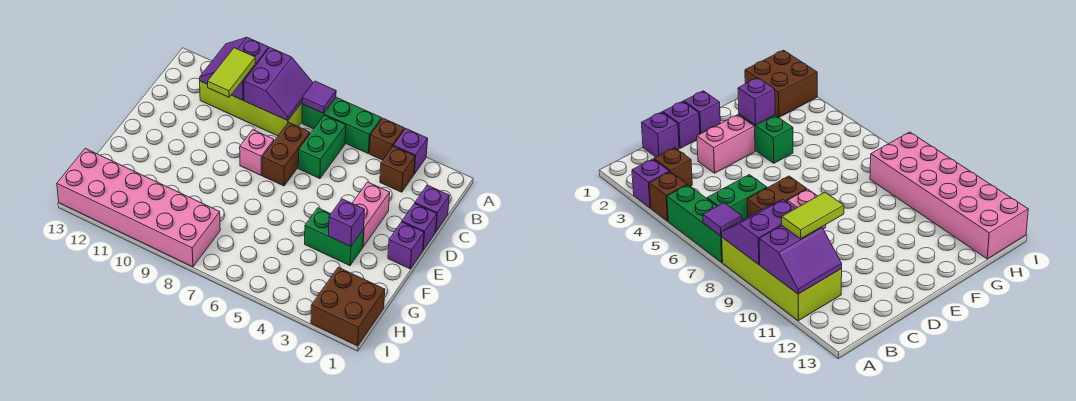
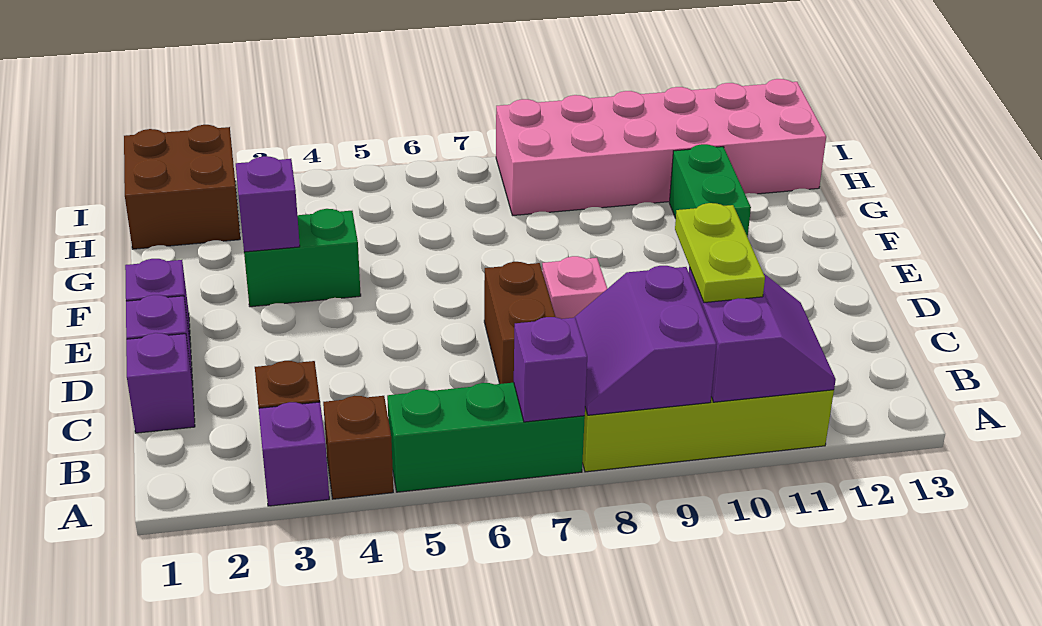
purple 1x1 tile [302,81,336,113] -> purple 1x1 brick [514,317,587,422]
green 1x2 brick [298,115,346,179] -> green 1x2 brick moved to [669,144,751,237]
lime 1x2 tile [208,48,255,97] -> lime 1x2 plate [675,203,765,303]
pink 1x2 brick [352,182,390,247] -> none

